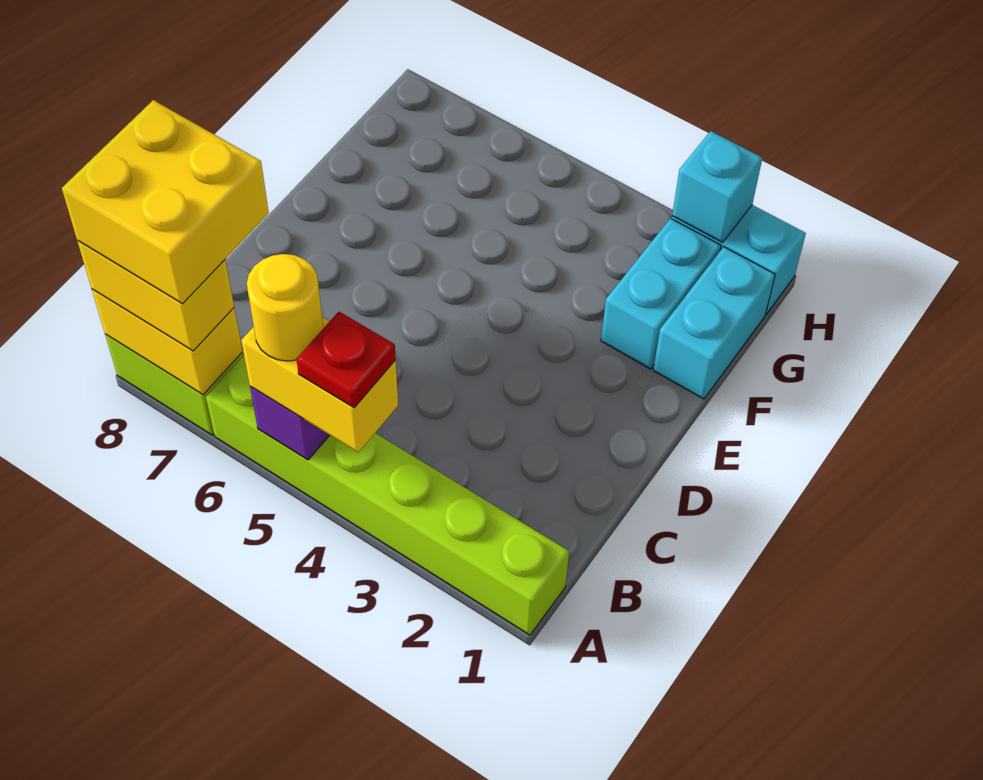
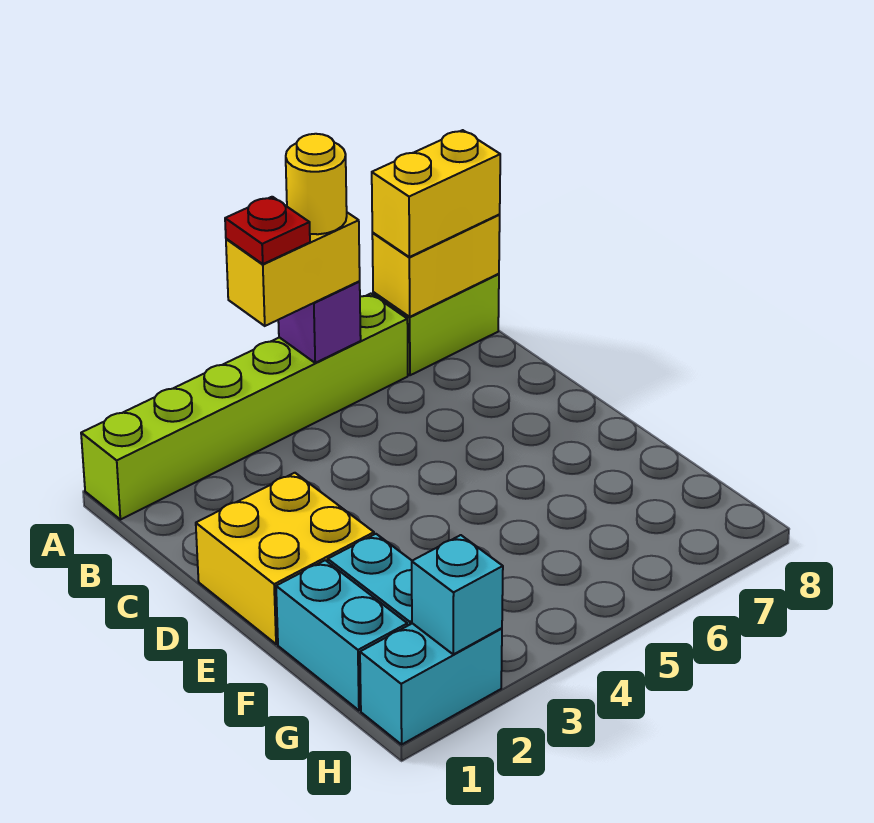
yellow 2x2 brick [62,100,269,304] -> yellow 2x2 brick moved to [196,473,374,644]

